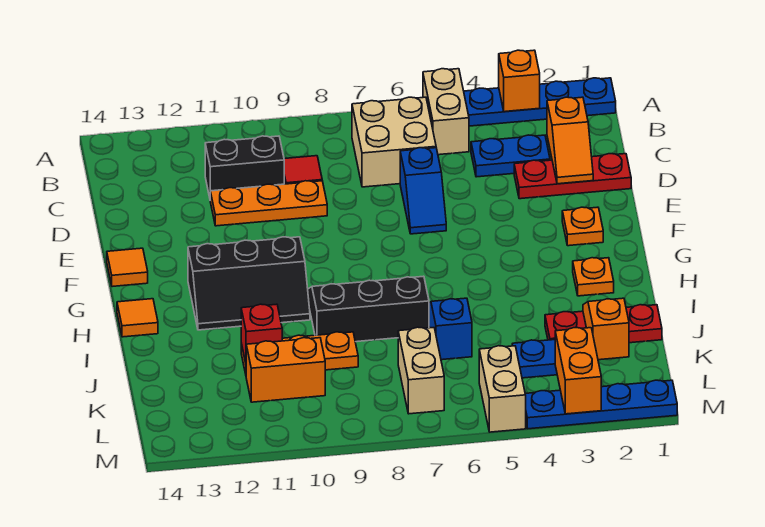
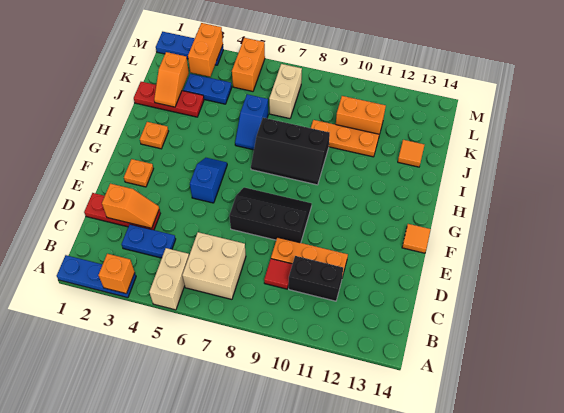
blue 1x4 plate [464,78,616,126] -> blue 1x3 plate [57,255,136,298]
orange 1x2 slope [547,97,593,184] -> orange 1x2 slope turned to [102,184,159,228]
blue 1x2 slope [400,148,446,234] -> blue 1x2 slope moved to [190,158,227,203]
black 2x3 slope [188,237,310,330] -> black 2x3 slope moved to [229,187,312,243]
orange 1x1 tile [117,299,158,337] -> orange 1x1 tile moved to [398,140,424,167]
red 1x1 brick [241,304,282,363] -> none
tan 1x2 brick [479,346,526,432] -> orange 1x2 brick [232,38,265,91]
blue 1x4 plate [525,380,677,429] -> blue 1x3 plate [156,32,223,65]

